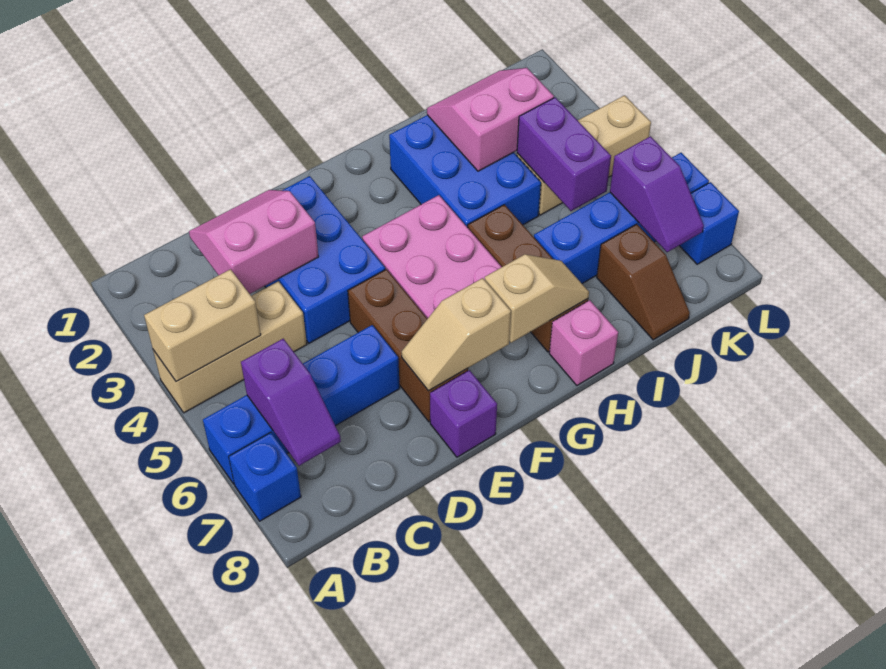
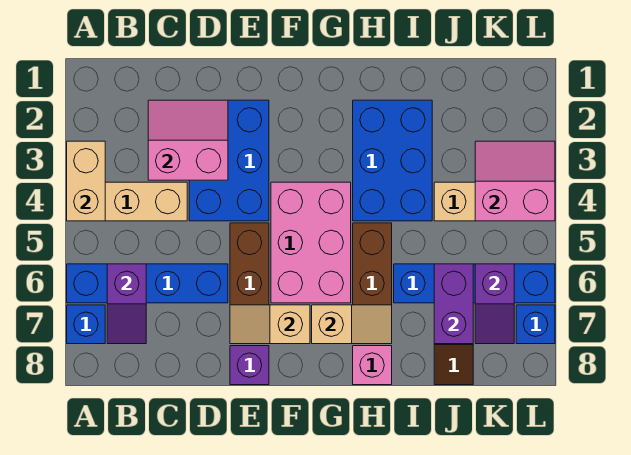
tan 1x2 brick [144,269,261,382] -> tan 1x2 brick turned to [67,141,105,221]
pink 2x2 slope [427,68,554,171] -> pink 2x2 slope moved to [475,141,555,221]
purple 1x2 brick [517,97,611,211] -> purple 1x2 brick moved to [434,264,473,344]

